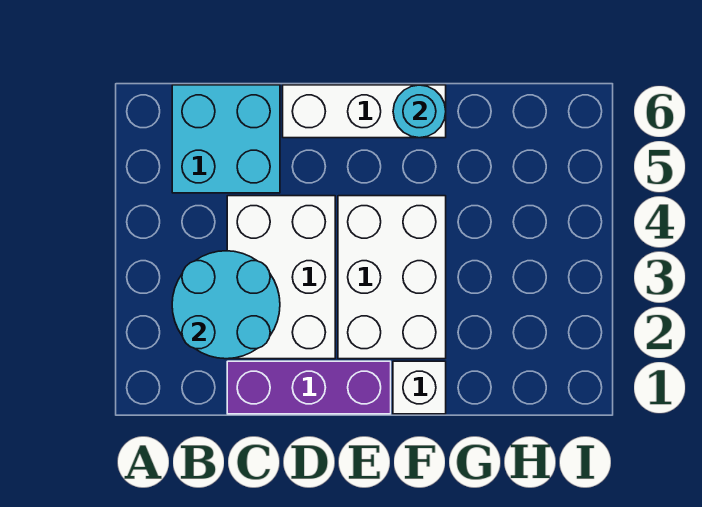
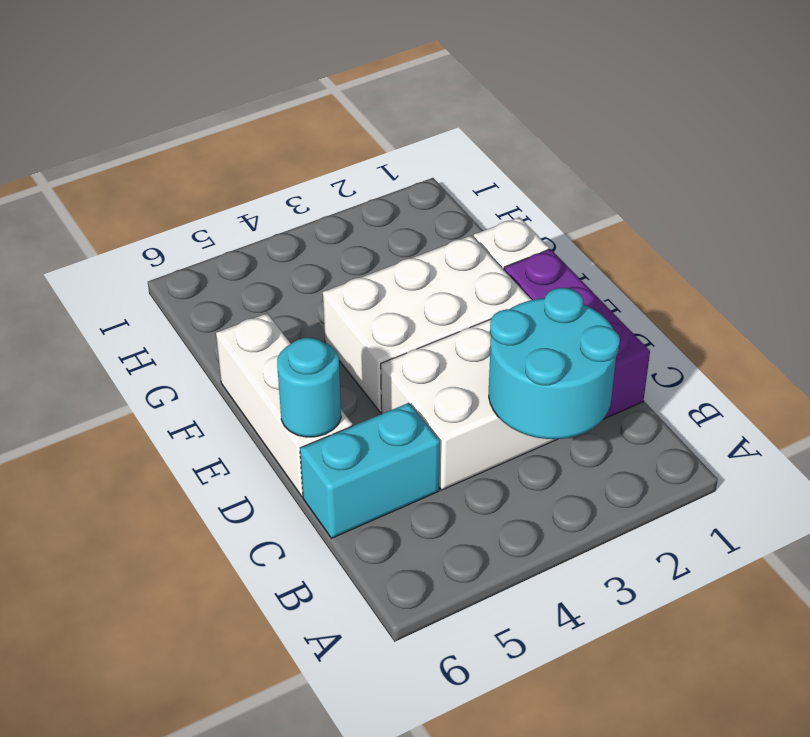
cyan 2x2 brick [172,85,280,193] -> cyan 1x2 brick [300,403,440,538]
cyan 1x1 round brick [393,85,446,138] -> cyan 1x1 round brick moved to [277,338,341,437]

